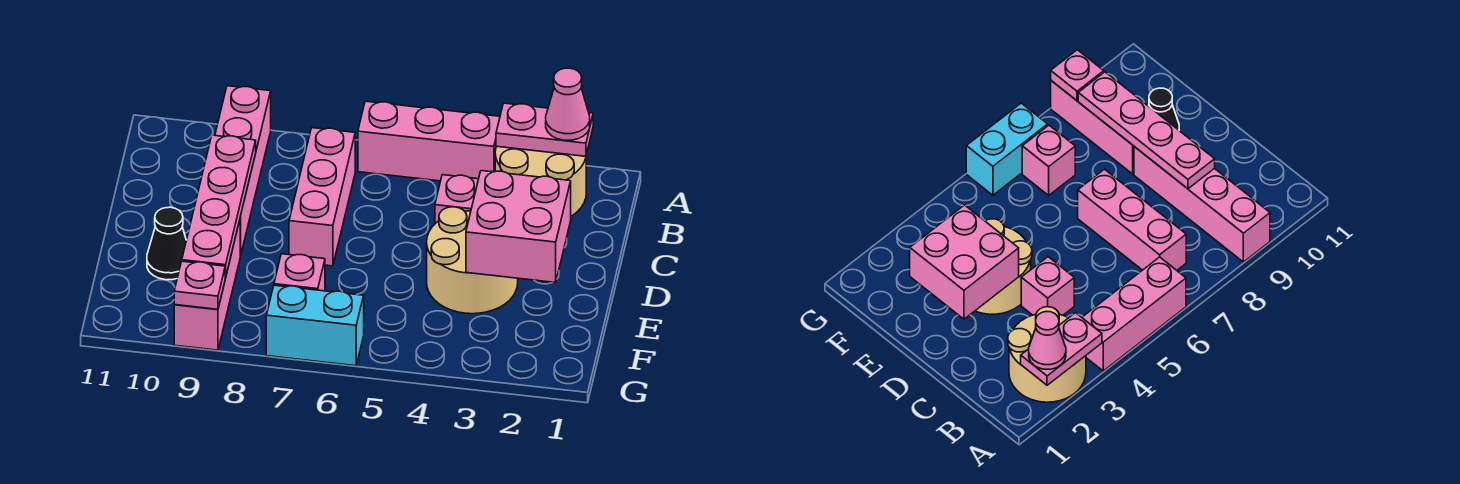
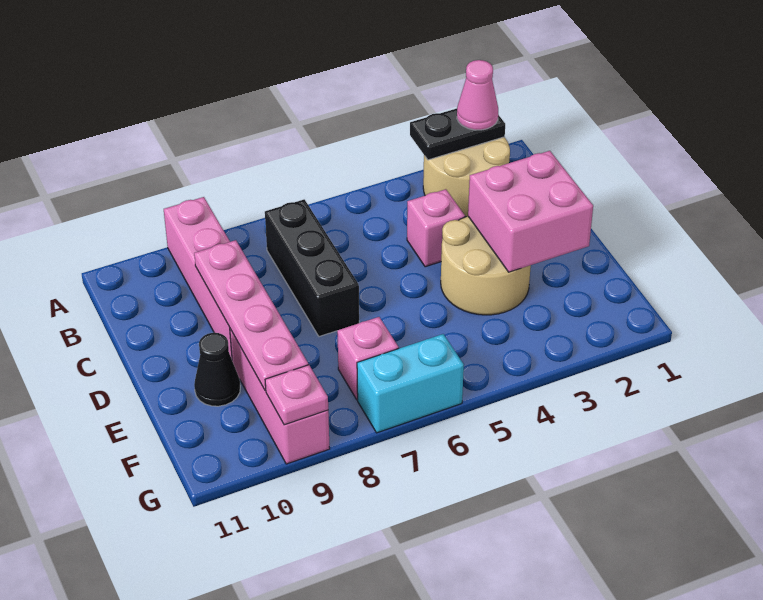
pink 1x2 plate [496,103,593,156] -> black 1x2 plate [410,109,505,160]
pink 1x3 brick [358,101,500,181] -> none
pink 1x3 brick [289,128,355,266] -> black 1x3 brick [265,199,359,337]

